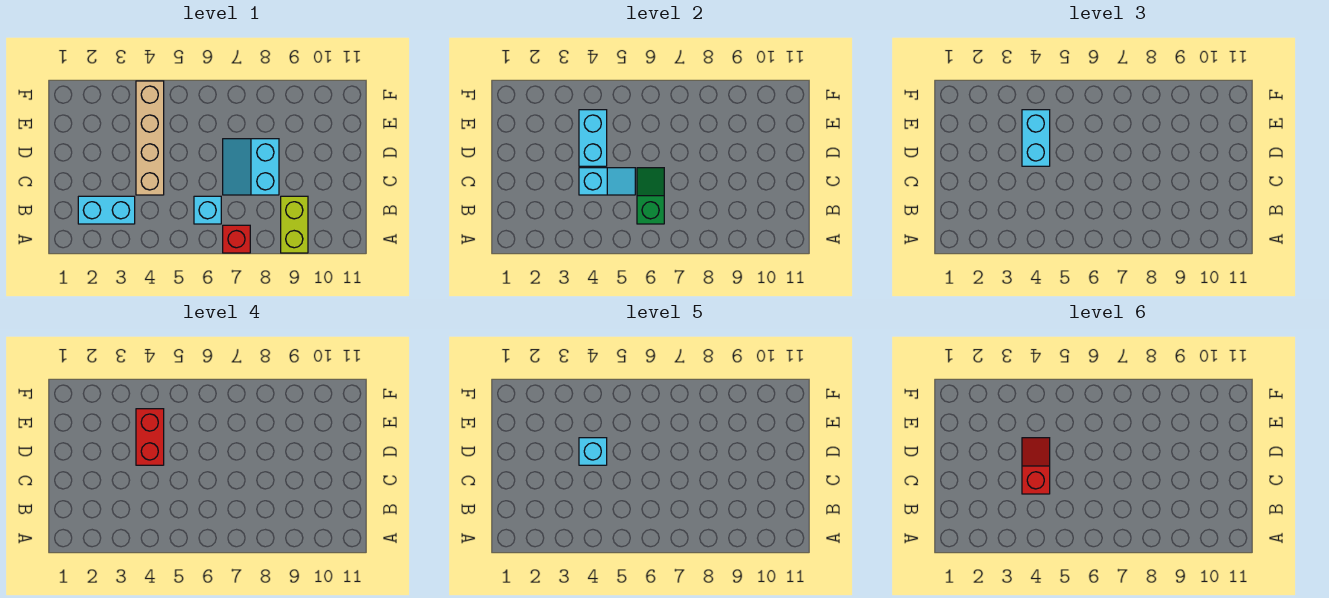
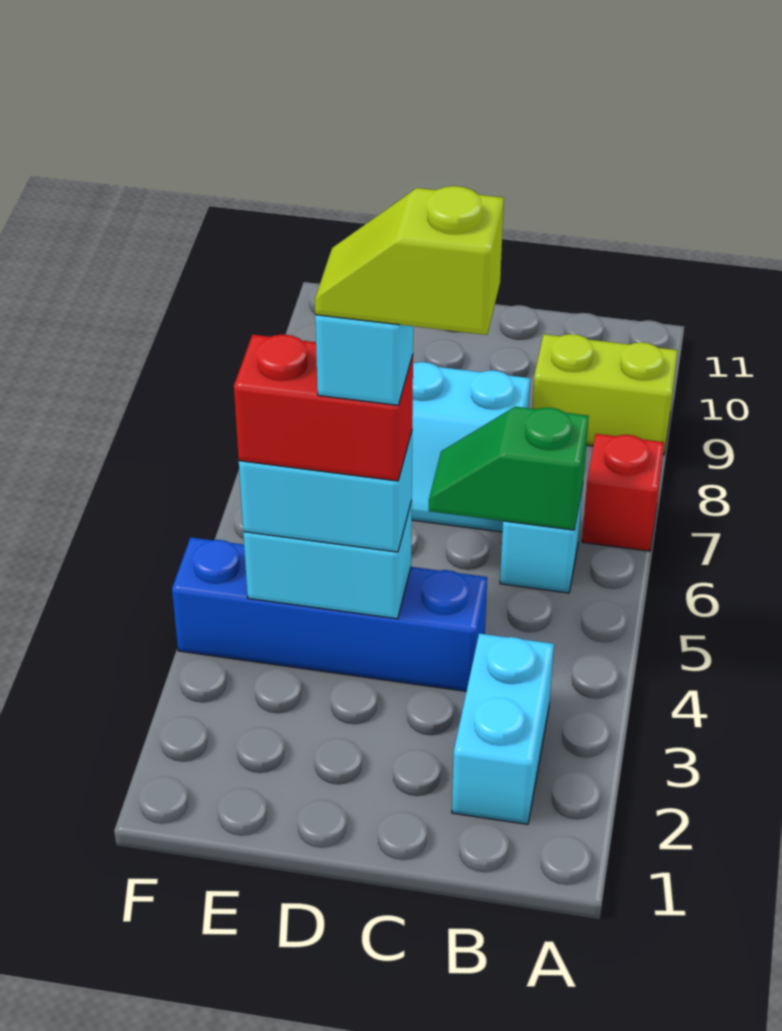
tan 1x4 brick [136,81,164,195] -> blue 1x4 brick [172,537,487,691]
cyan 1x2 slope [579,168,635,195] -> none
red 1x2 slope [1022,438,1050,494] -> lime 1x2 slope [315,186,504,335]

